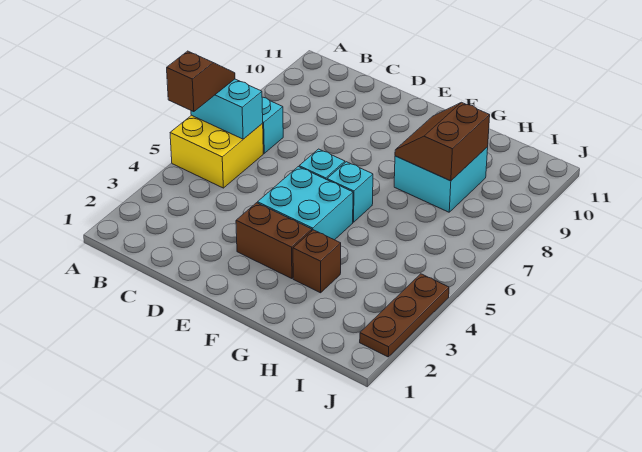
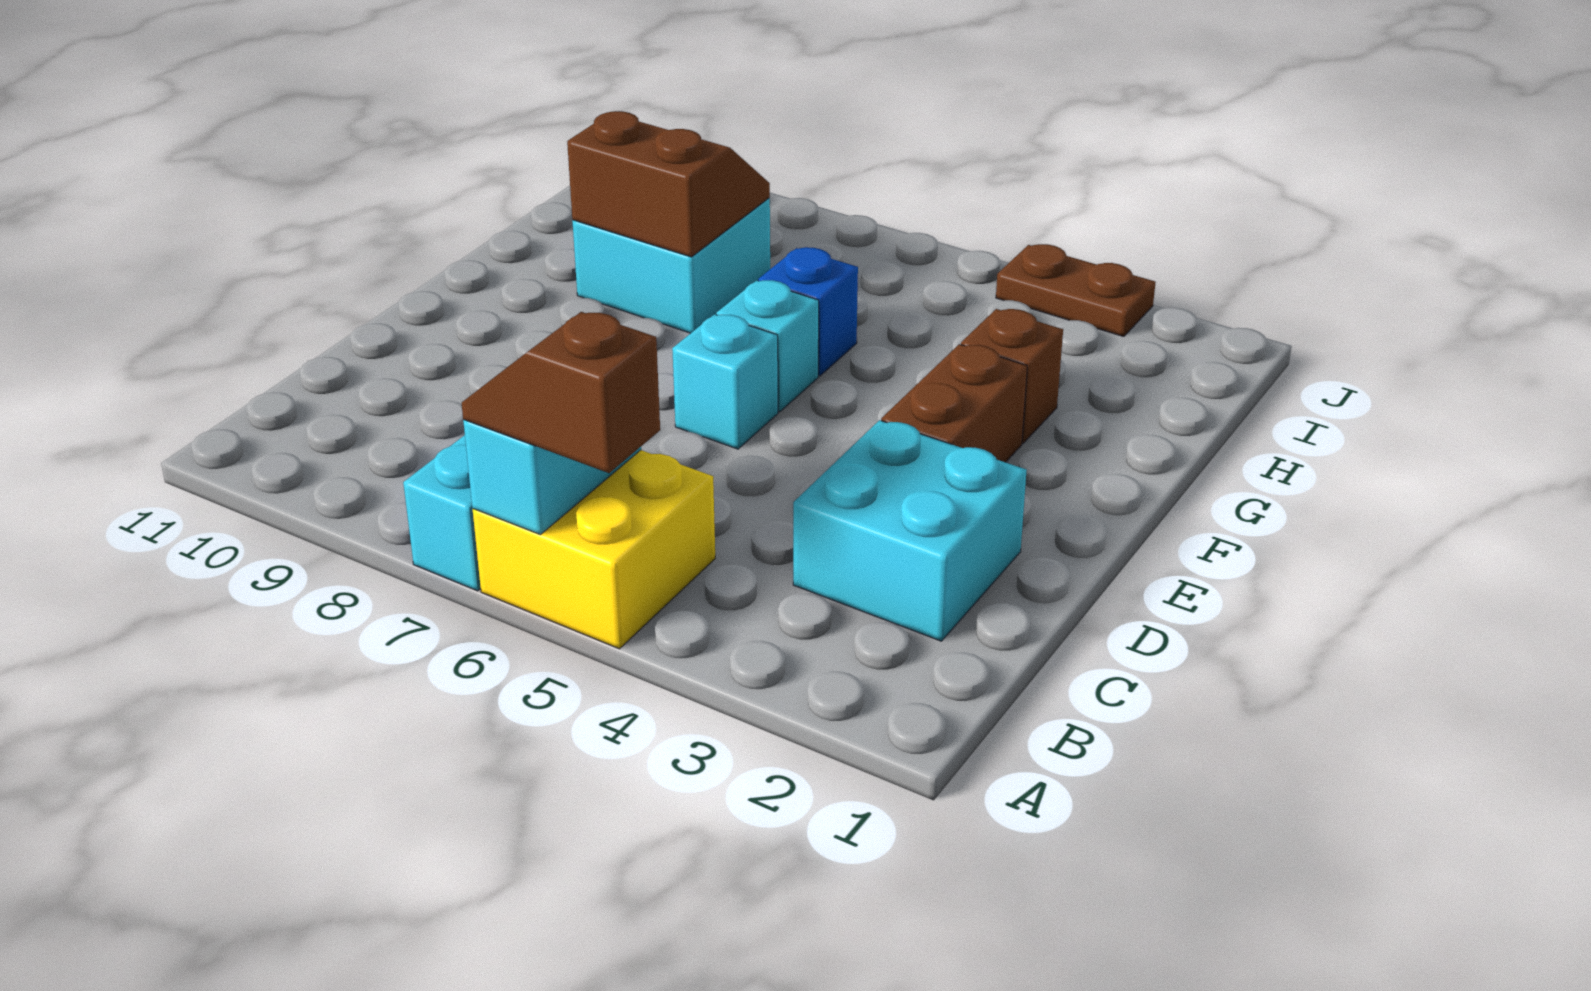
cyan 2x2 brick [258,167,353,240] -> cyan 2x2 brick moved to [793,420,1027,641]
none -> blue 1x1 brick [758,247,858,376]
brown 2x2 slope [395,102,490,181] -> brown 2x2 slope turned to [567,111,770,257]
brown 1x3 plate [360,274,449,357] -> brown 1x2 plate [996,244,1156,337]

